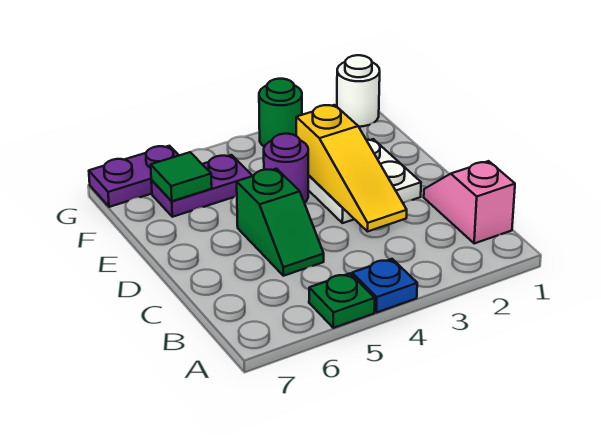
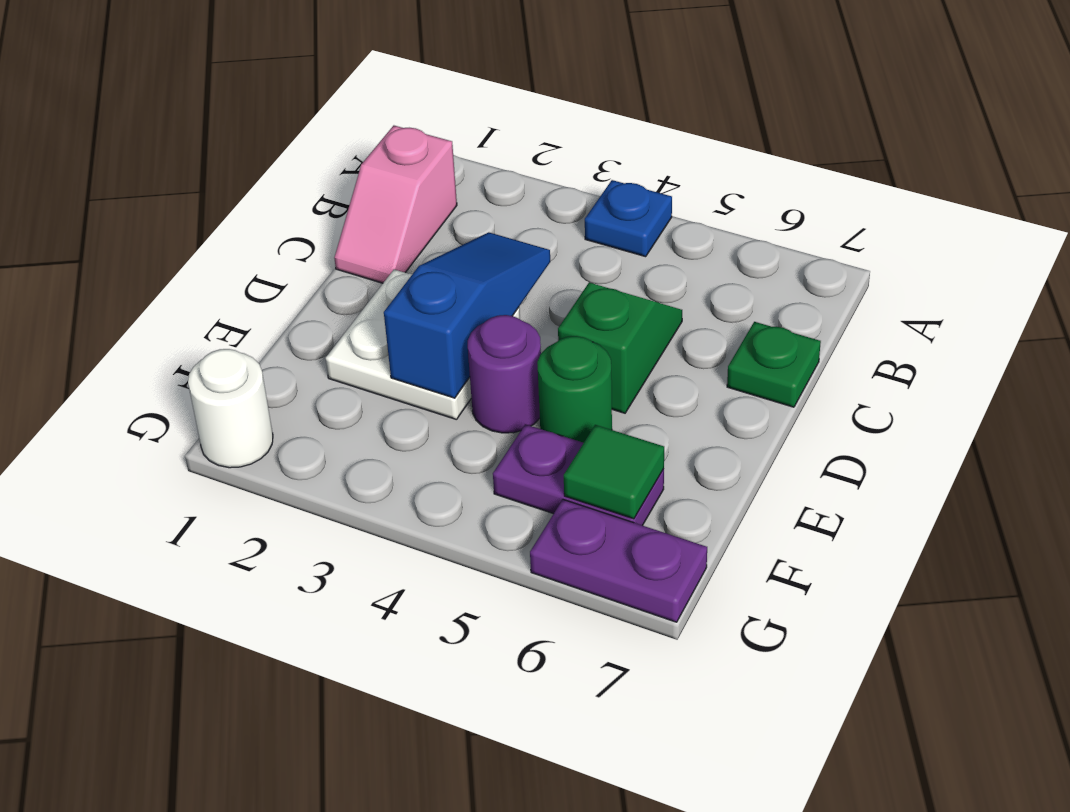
green 1x1 plate [309,273,375,328] -> green 1x1 plate moved to [727,322,821,407]
yellow 1x3 slope [296,105,407,232] -> blue 1x3 slope [384,232,550,398]
green 1x1 round brick [259,79,302,147] -> green 1x1 round brick moved to [537,336,612,443]

